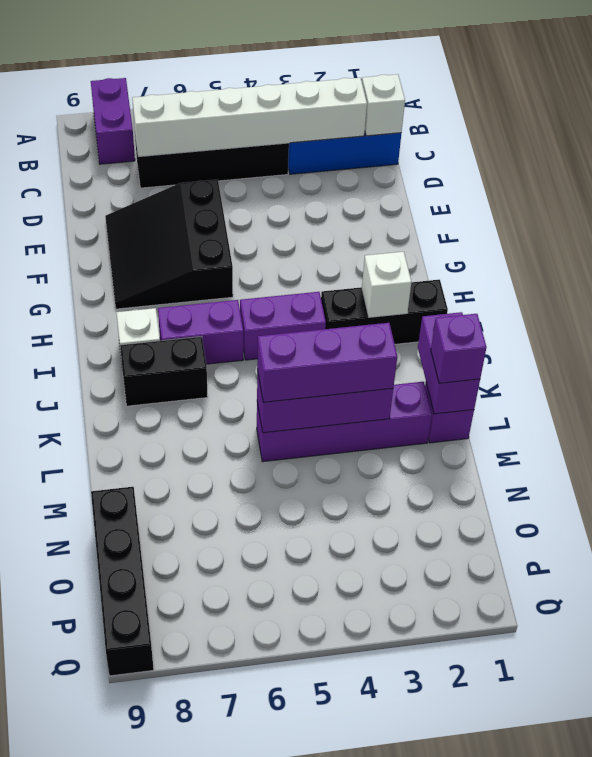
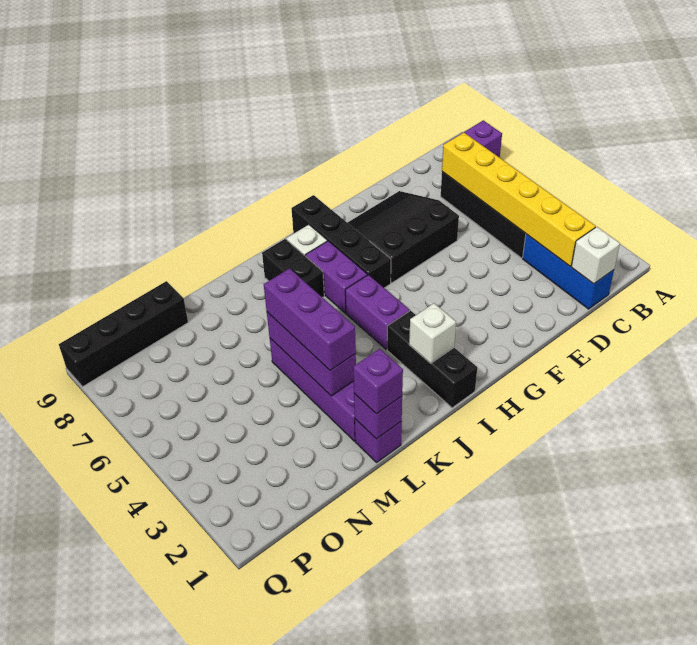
white 1x6 brick [132,78,367,157] -> yellow 1x6 brick [442,133,596,266]
none -> black 1x4 brick [291,195,391,288]
purple 1x2 brick [418,312,480,414] -> purple 1x1 brick [354,394,402,439]

